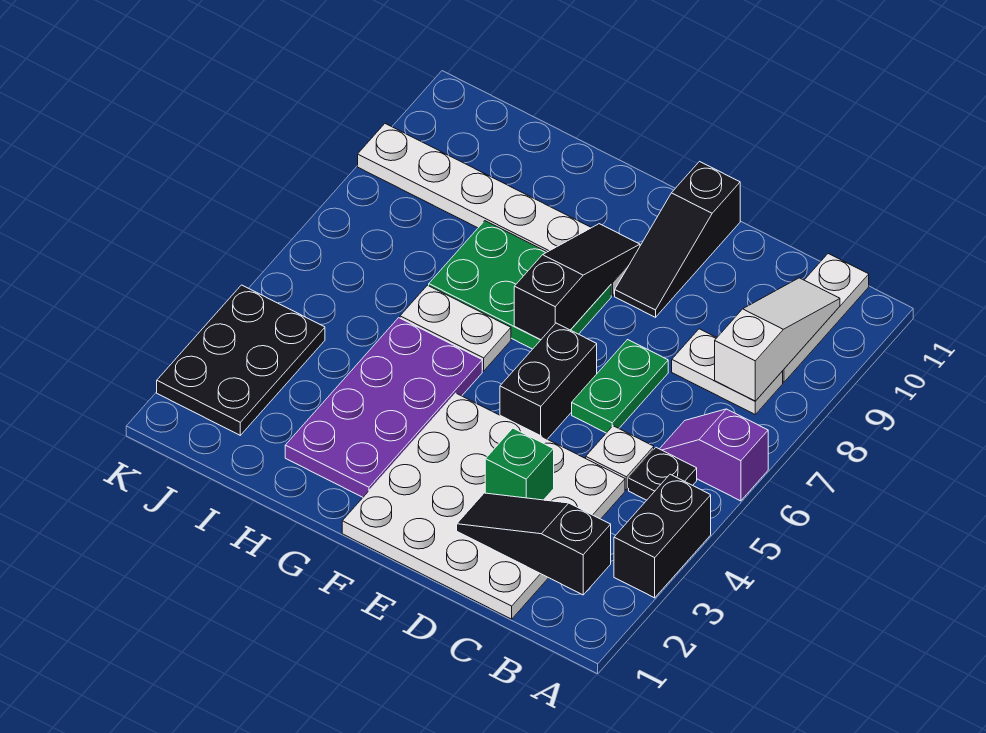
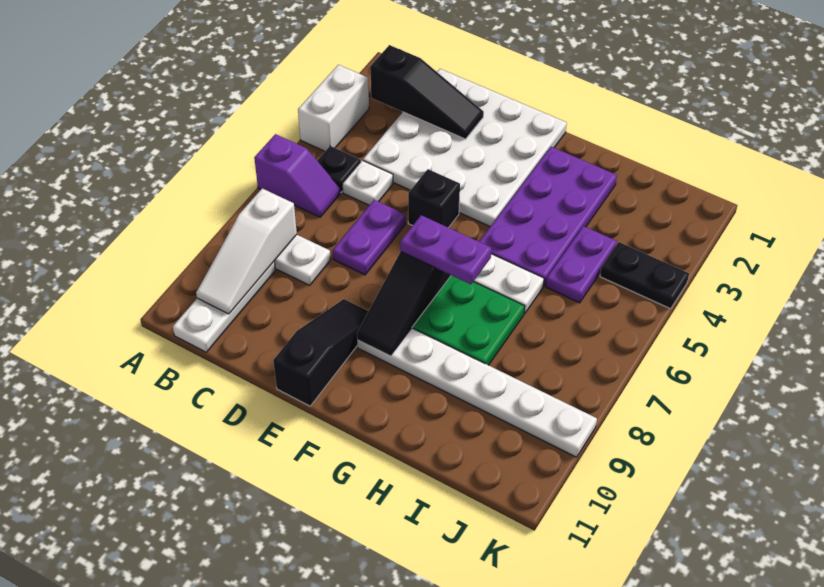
black 1x2 brick [614,474,711,598] -> white 1x2 brick [298,65,369,151]
green 1x1 brick [485,428,554,500] -> none
green 1x2 plate [572,340,668,433] -> purple 1x2 plate [333,200,406,275]
black 1x2 brick [500,323,597,439] -> black 1x1 brick [408,169,460,228]
none -> purple 1x2 plate [400,215,491,284]
none -> purple 1x2 plate [546,226,617,303]
black 2x3 plate [157,285,325,435] -> black 1x2 plate [600,242,689,309]

